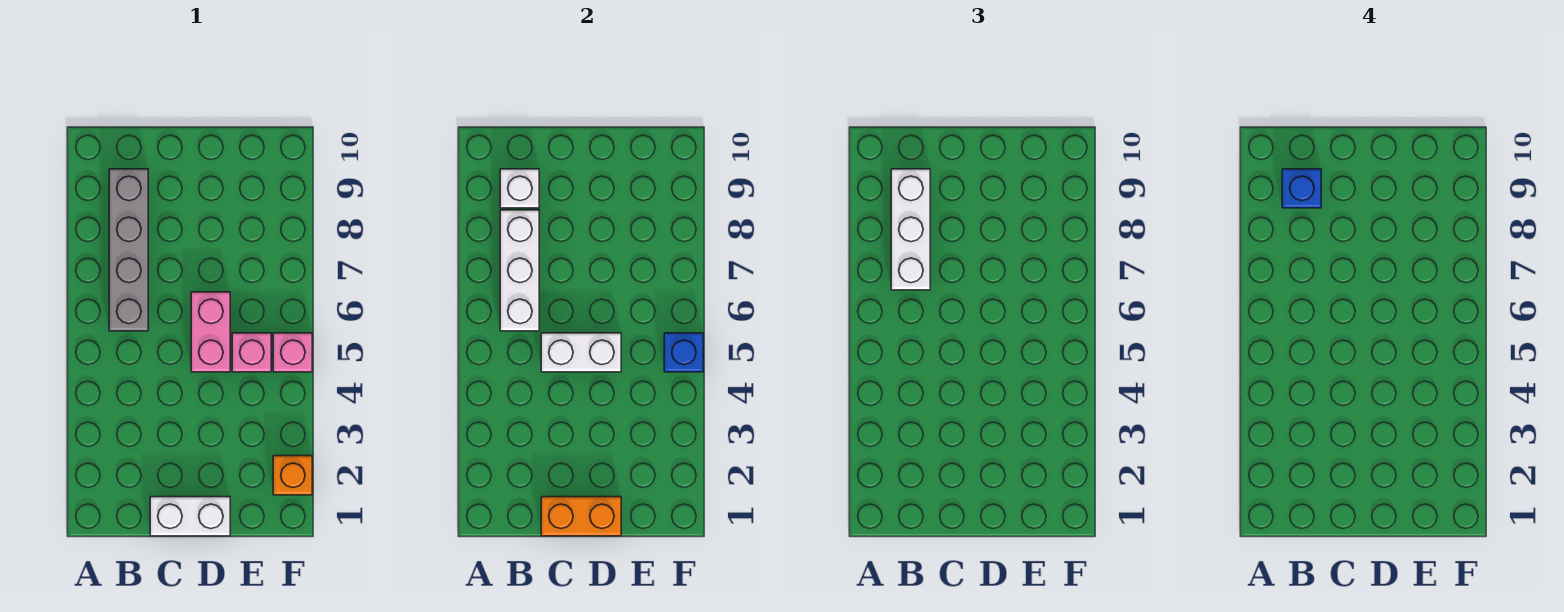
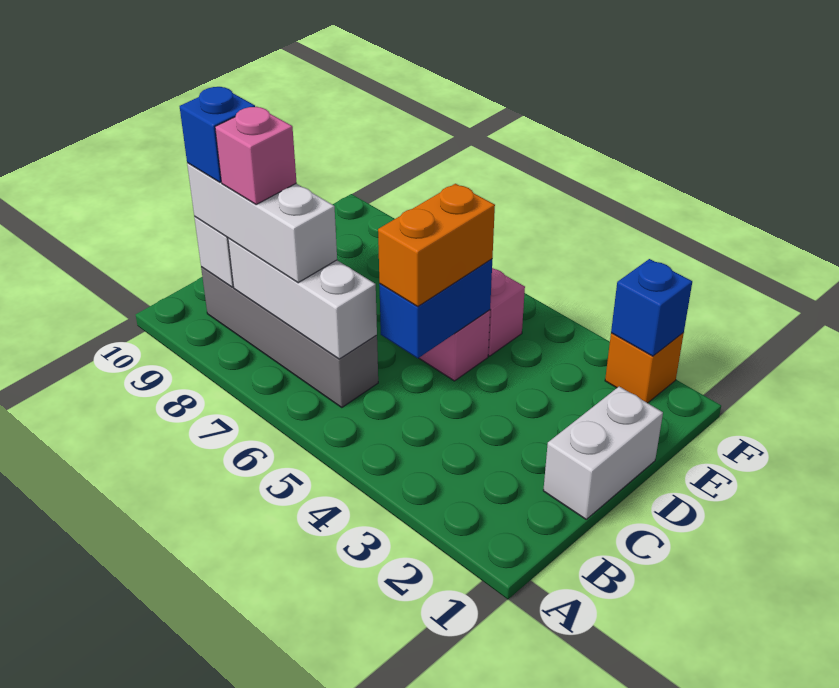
orange 1x2 brick [541,497,621,536] -> orange 1x2 brick moved to [378,184,495,306]
white 1x2 brick [541,333,621,372] -> blue 1x2 brick [379,259,492,358]
pink 1x1 brick [273,333,312,372] -> pink 1x1 brick moved to [215,107,297,205]
blue 1x1 brick [664,333,703,372] -> blue 1x1 brick moved to [611,259,692,356]

